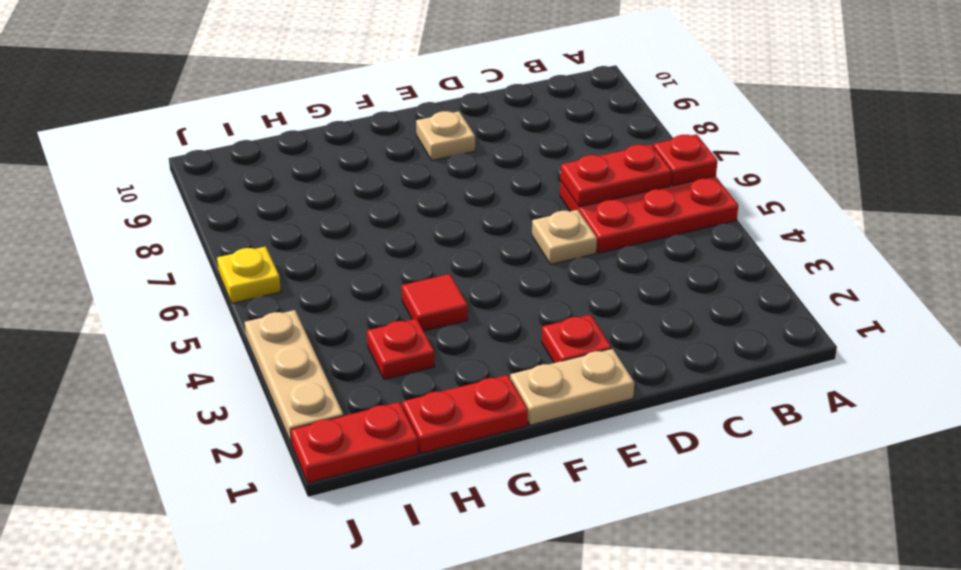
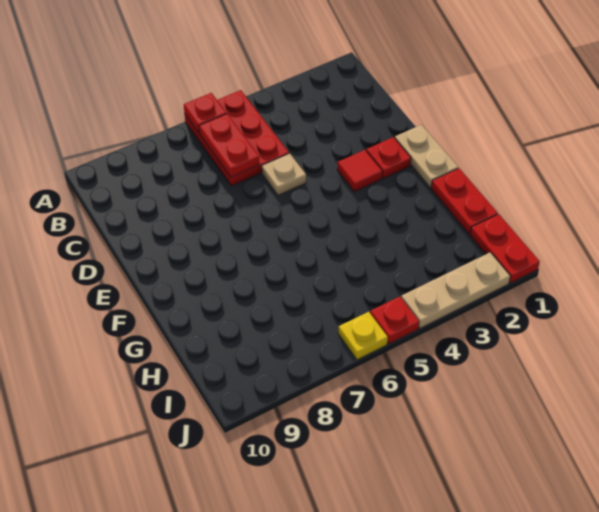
tan 1x1 plate [416,111,475,161] -> none
red 1x1 tile [402,274,468,331] -> red 1x1 tile moved to [337,150,382,192]
red 1x1 plate [367,319,435,380] -> red 1x1 plate moved to [370,297,419,344]

